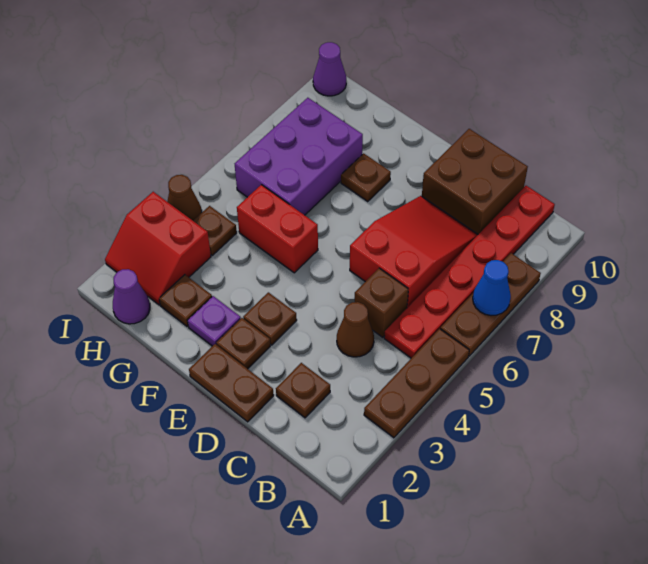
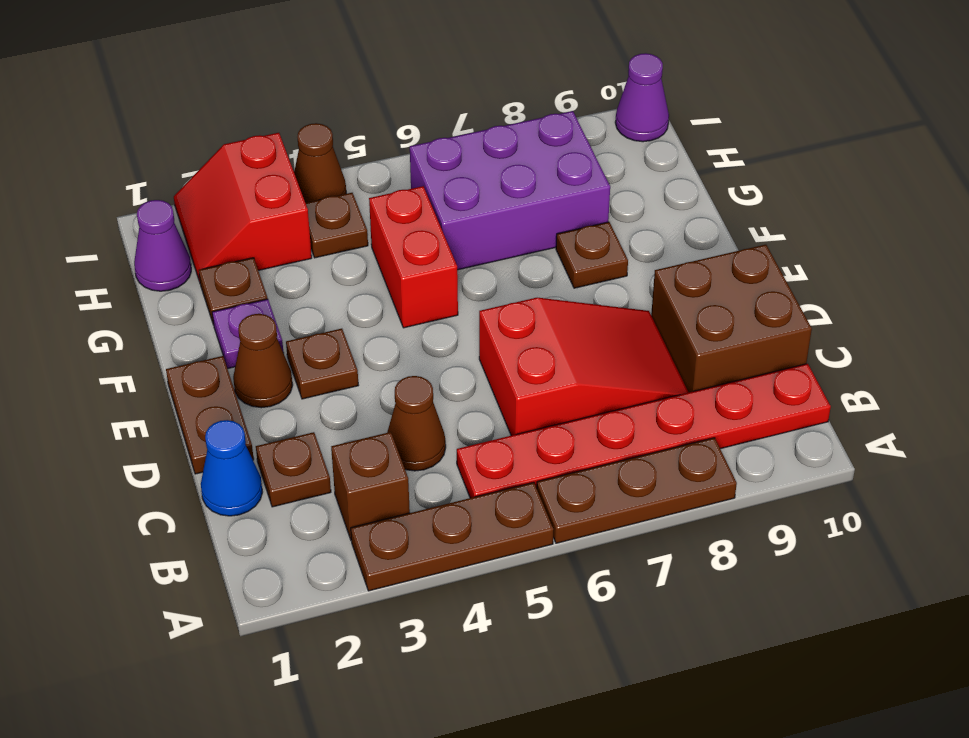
blue 1x1 cone [473,260,511,316] -> blue 1x1 cone moved to [201,420,262,516]
brown 1x1 brick [355,268,408,337] -> brown 1x1 brick moved to [331,432,410,539]
brown 1x1 plate [216,318,270,369] -> brown 1x1 cone [233,314,293,408]

